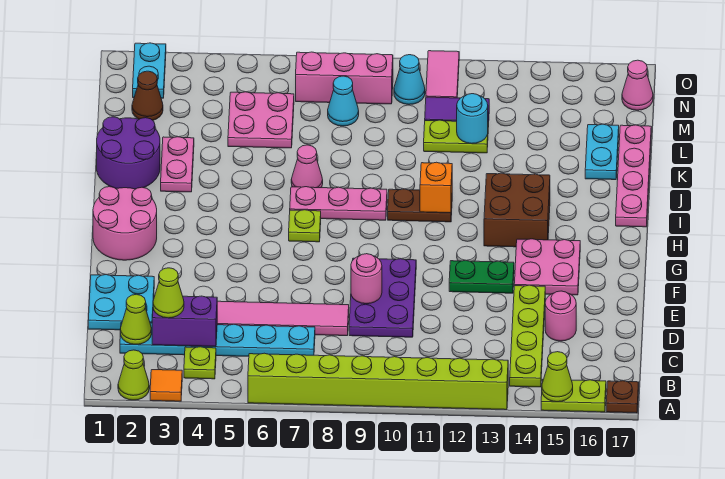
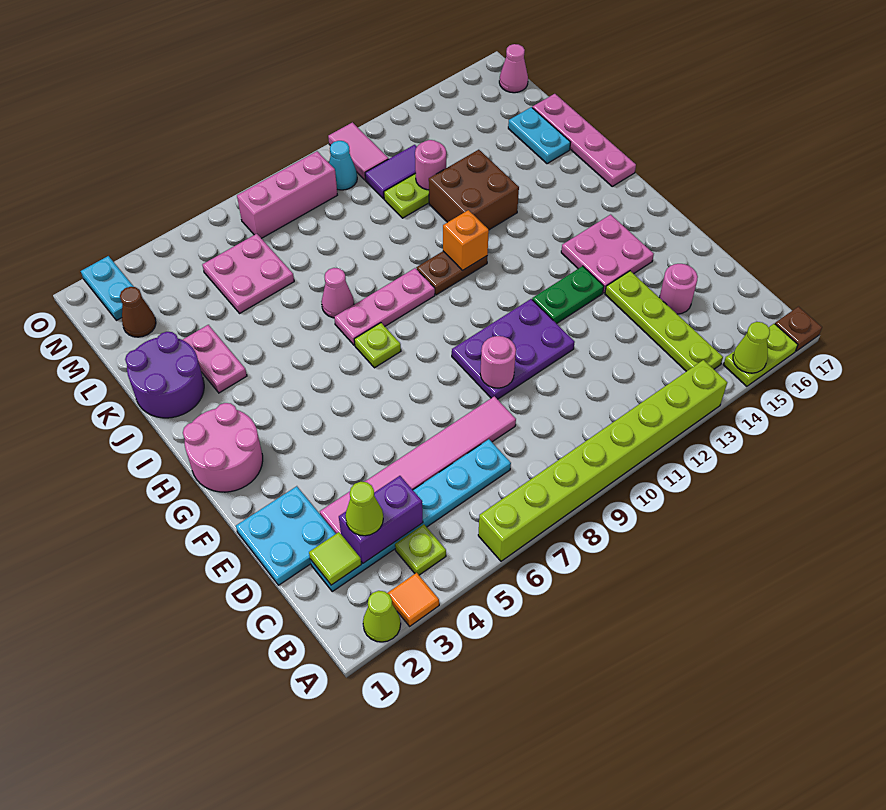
lime 1x1 cone [120,294,151,344] -> lime 1x1 tile [309,532,361,585]
purple 2x3 plate [349,258,416,337] -> purple 2x3 plate turned to [452,299,575,399]
brown 2x2 brick [484,173,550,247] -> brown 2x2 brick moved to [429,150,519,230]
cyan 1x1 round brick [457,94,488,144] -> pink 1x1 round brick [415,140,446,190]
cyan 1x1 cone [328,76,359,126] -> none

